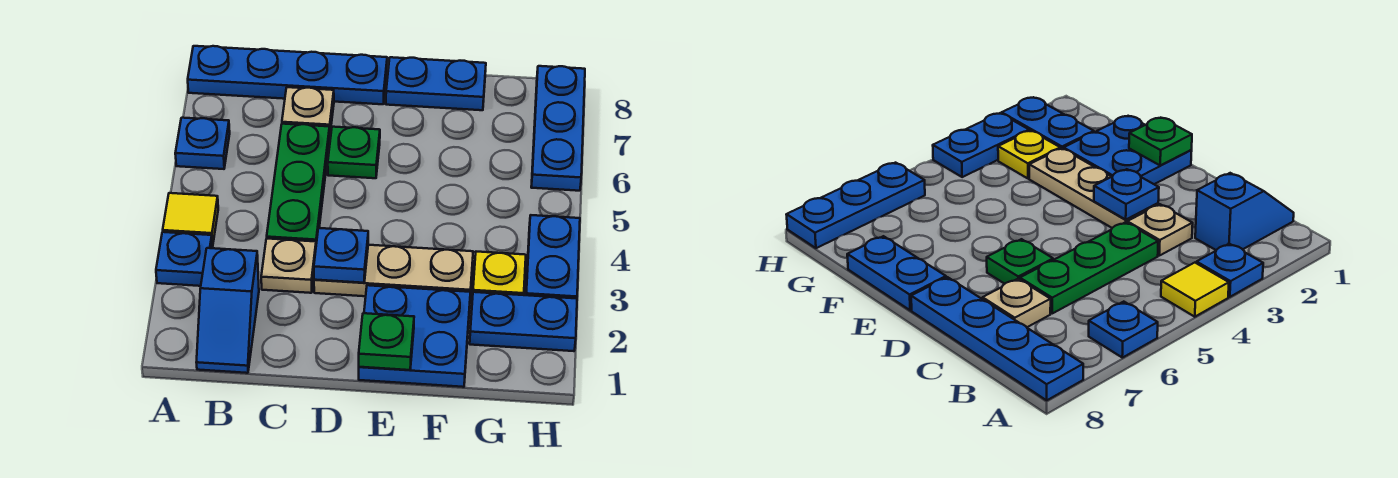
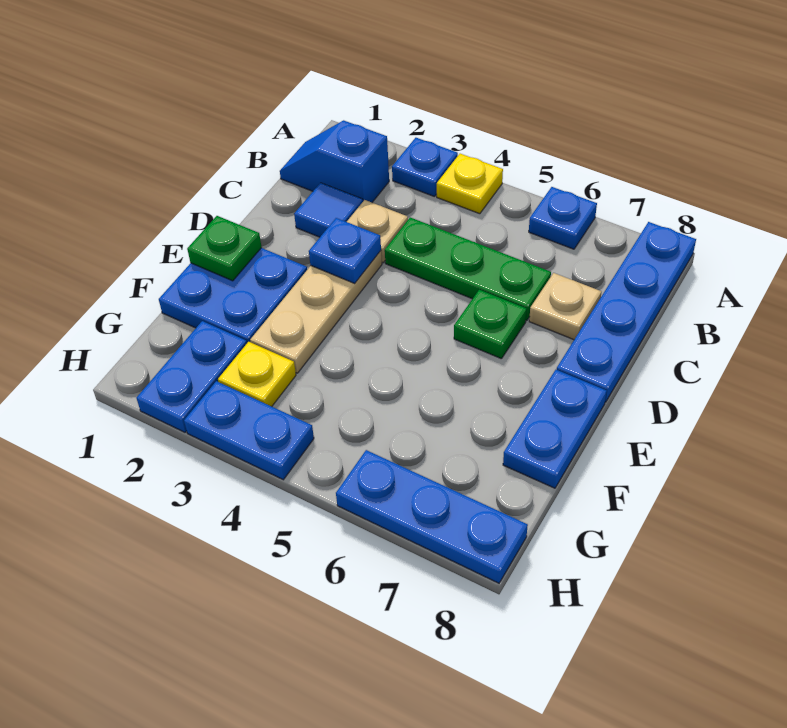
yellow 1x1 tile [163,193,218,246] -> yellow 1x1 plate [437,154,503,214]
none -> blue 1x1 tile [294,183,363,237]

